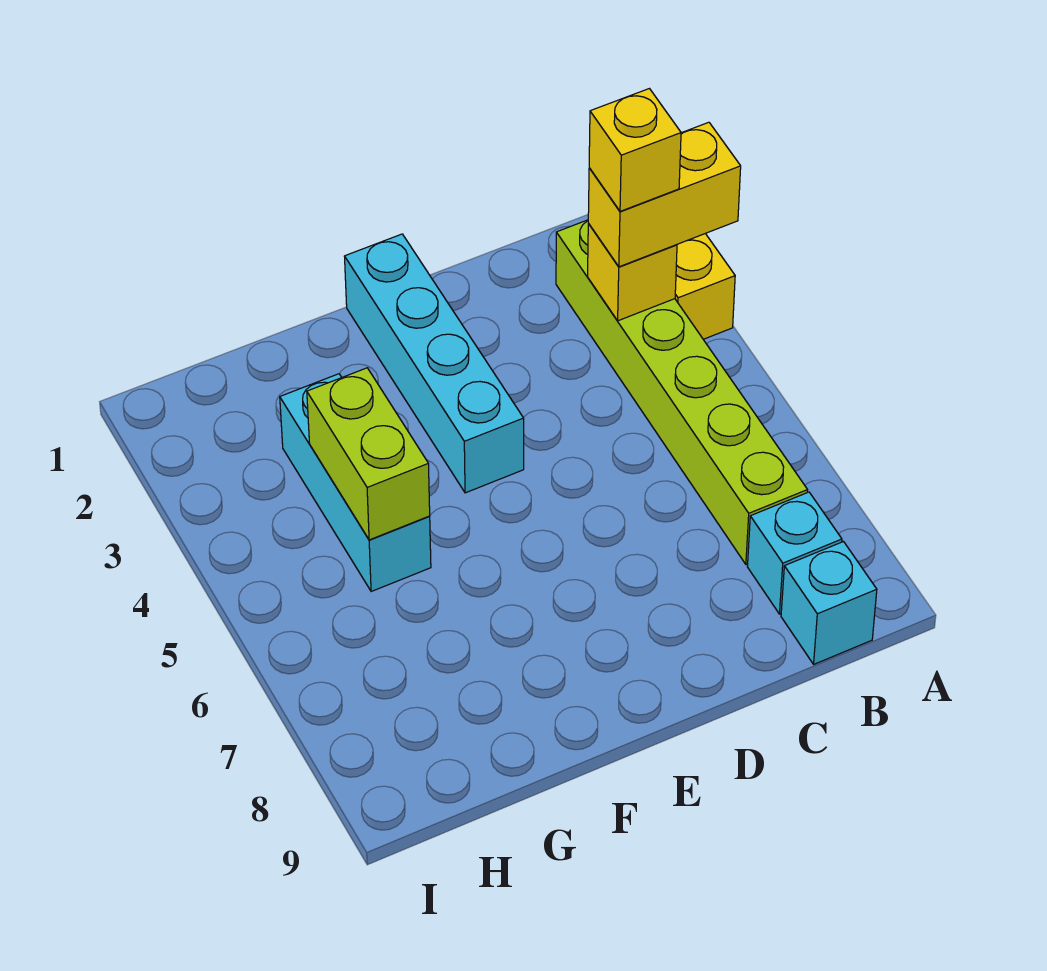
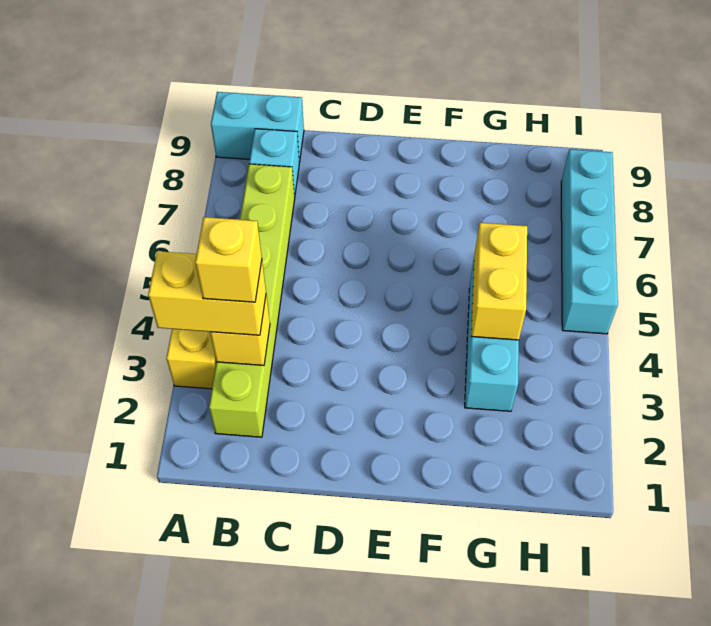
cyan 1x1 brick [781,542,877,664] -> cyan 1x2 brick [211,92,304,161]
cyan 1x4 brick [344,234,524,493] -> cyan 1x4 brick moved to [561,149,618,334]
lime 1x2 brick [307,368,430,540] -> yellow 1x2 brick [471,223,527,340]

